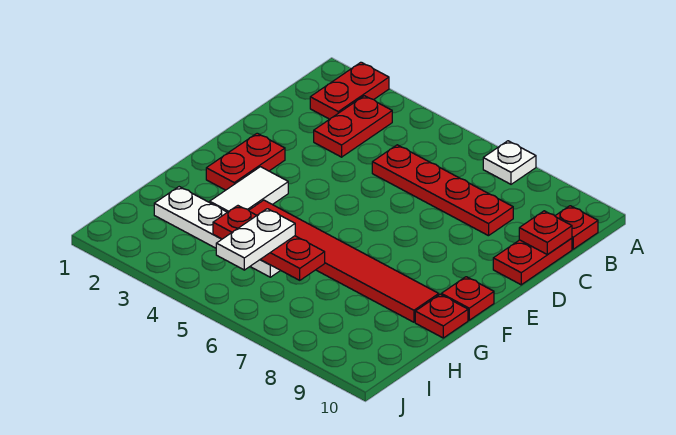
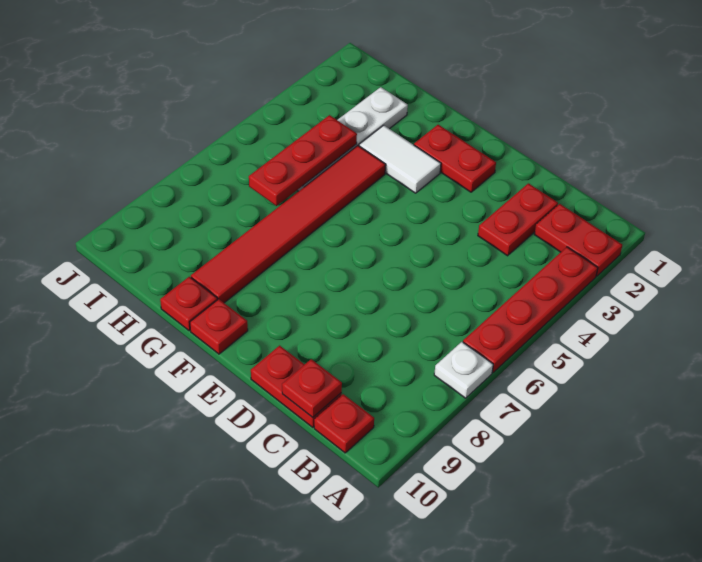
red 1x2 plate [314,96,392,157] -> red 1x2 plate turned to [478,183,558,256]
red 1x4 plate [372,145,513,236] -> red 1x4 plate moved to [463,247,598,372]
white 1x2 plate [216,209,295,270] -> none

